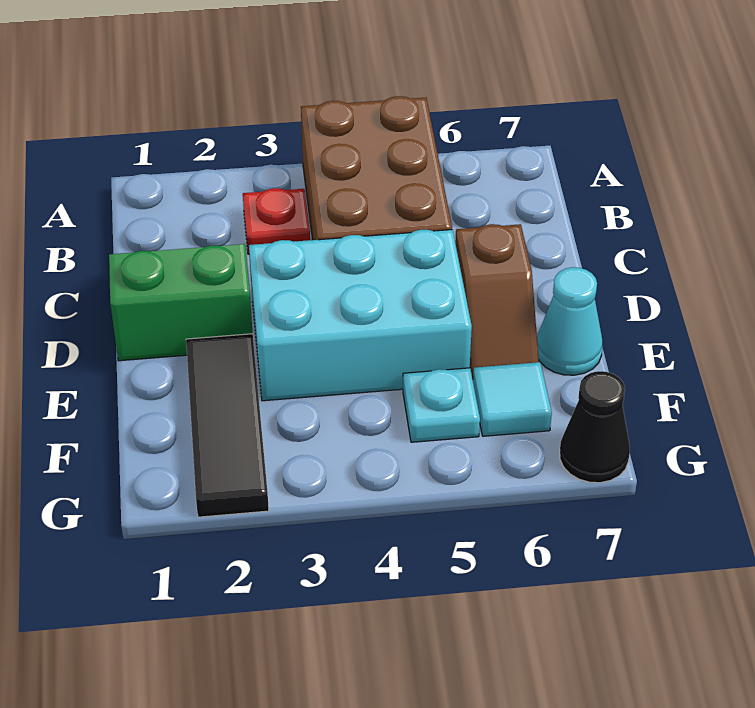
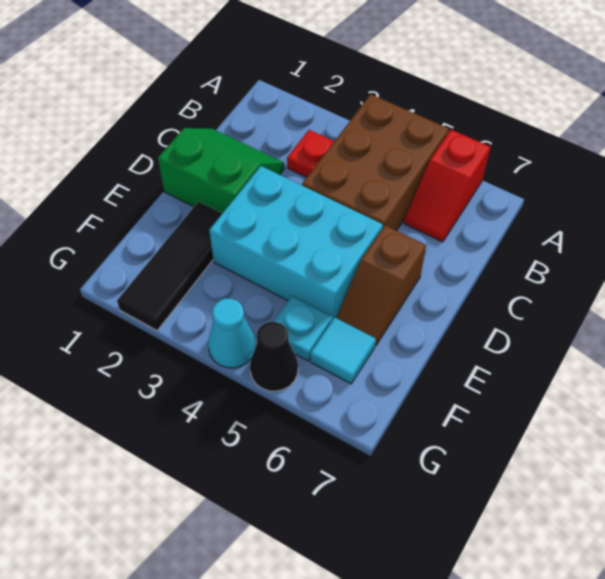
none -> red 1x2 slope [404,130,490,242]
cyan 1x1 cone [537,267,603,375] -> cyan 1x1 cone moved to [208,298,256,368]
black 1x1 cone [560,371,630,483] -> black 1x1 cone moved to [250,322,298,391]

